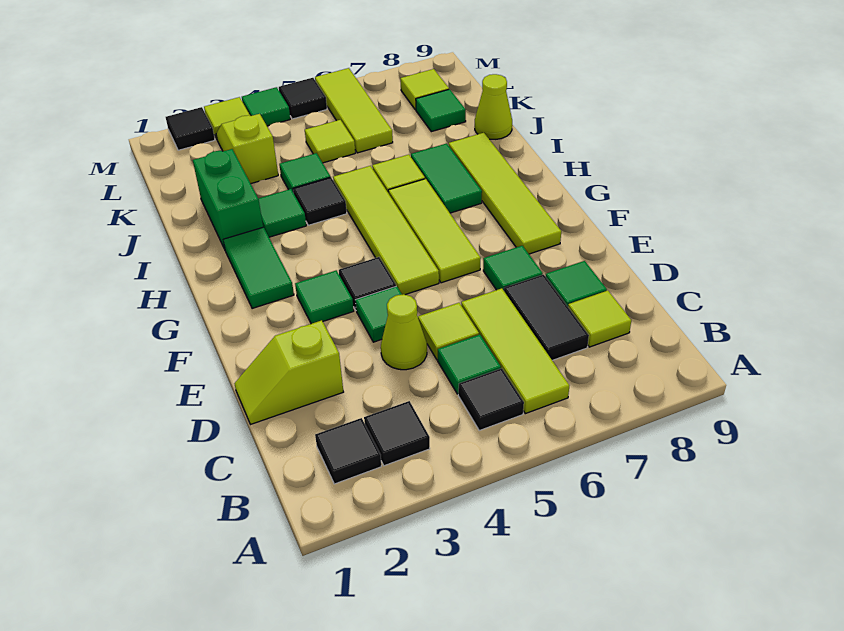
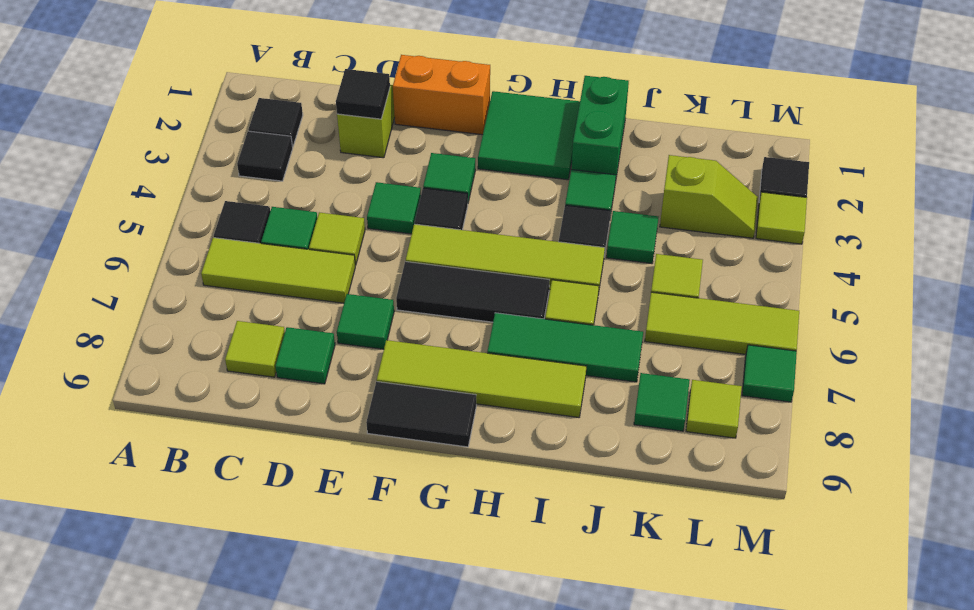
black 1x2 tile [504,274,589,360] -> black 1x2 tile moved to [366,382,476,447]
lime 1x1 cone [381,294,427,370] -> none
none -> orange 1x2 brick [393,55,490,135]
lime 1x3 tile [388,179,481,283] -> black 1x3 tile [396,261,549,322]
green 1x2 tile [223,227,294,309] -> green 2x2 tile [478,91,580,180]
green 1x2 tile [411,143,482,213] -> green 1x3 tile [487,313,643,382]
green 1x2 brick [193,149,263,249] -> green 1x2 brick turned to [571,76,629,182]
lime 1x1 cone [475,74,512,139] -> none
green 1x1 tile [242,87,290,126] -> green 1x1 tile moved to [742,345,797,402]
black 1x1 tile [279,78,327,119] -> black 1x1 tile moved to [336,69,390,119]

